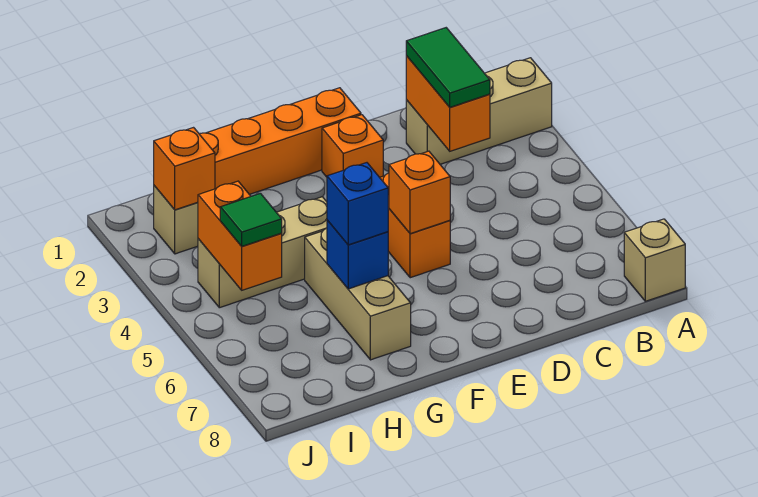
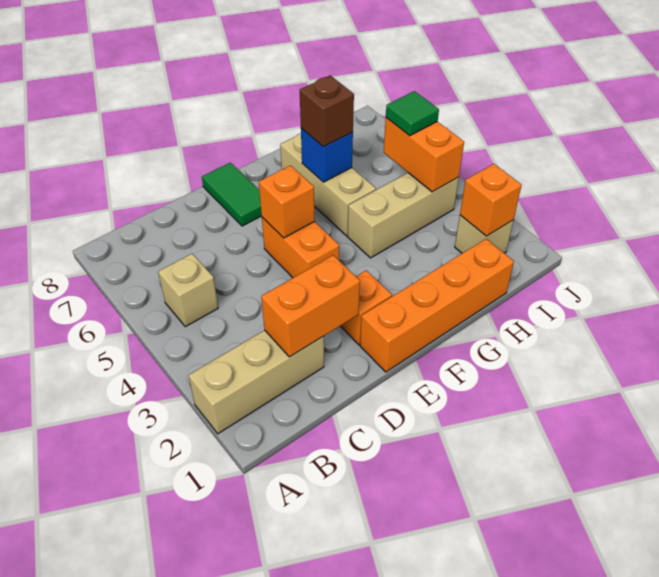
tan 1x1 brick [624,219,685,301] -> tan 1x1 brick moved to [158,254,218,327]
orange 1x2 brick [406,56,490,151] -> orange 1x2 brick turned to [261,255,360,357]
green 1x2 tile [406,28,490,107] -> green 1x2 tile moved to [202,163,262,226]
blue 1x1 brick [327,163,388,245] -> brown 1x1 brick [300,75,354,147]

